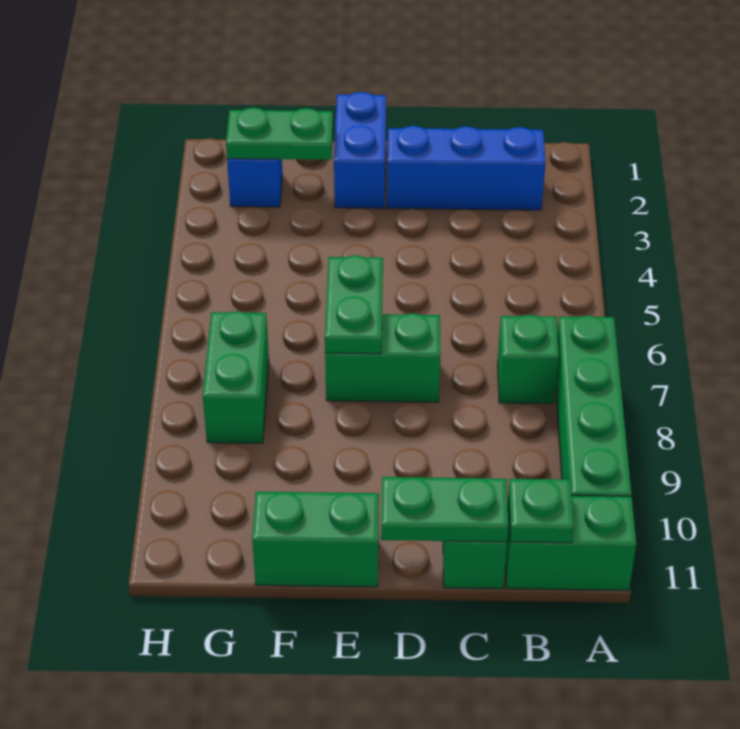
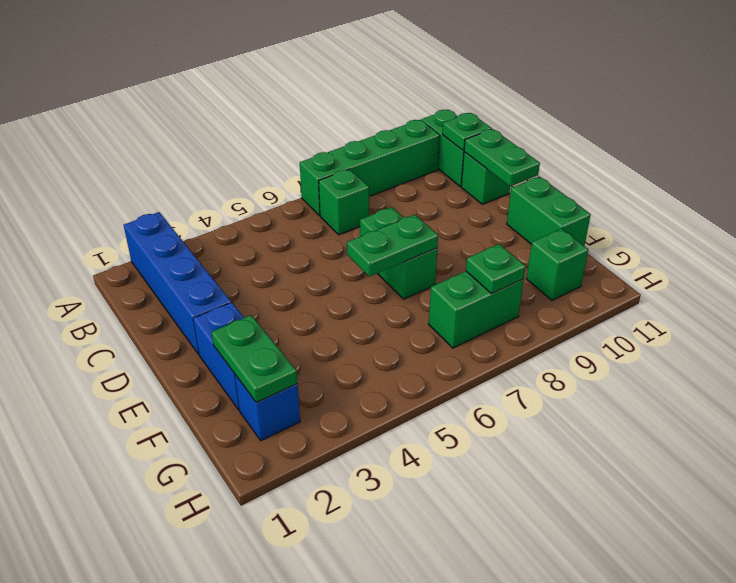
blue 1x3 brick [387,126,546,210] -> blue 1x4 brick [124,212,231,354]
blue 1x2 brick [334,92,386,208] -> blue 1x2 brick turned to [193,302,244,410]
none -> green 1x1 plate [466,244,526,294]
none -> green 1x1 brick [527,229,588,300]

